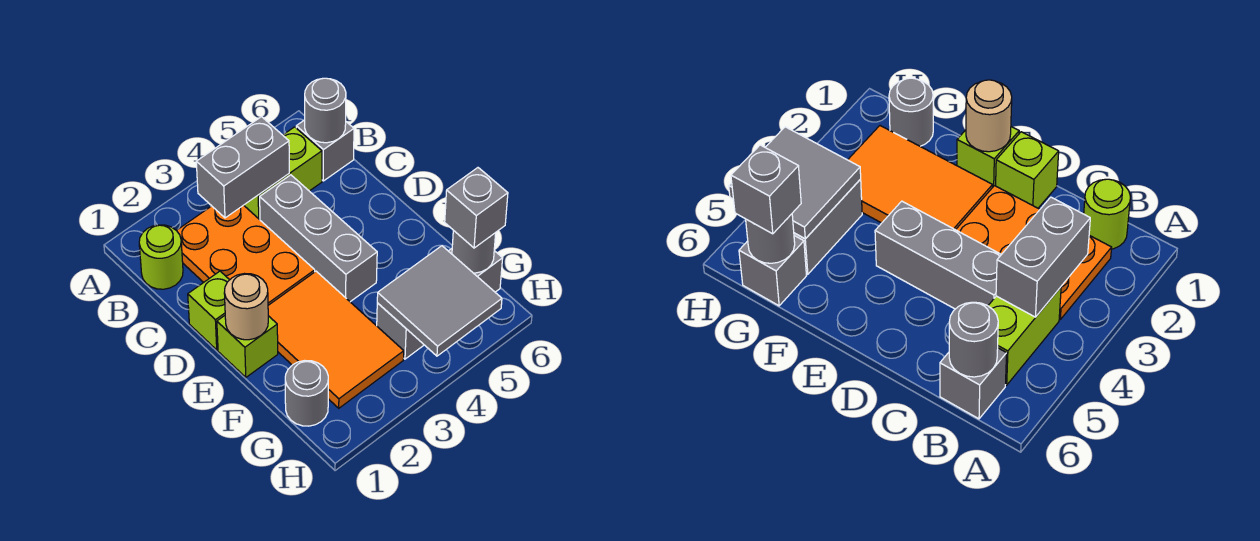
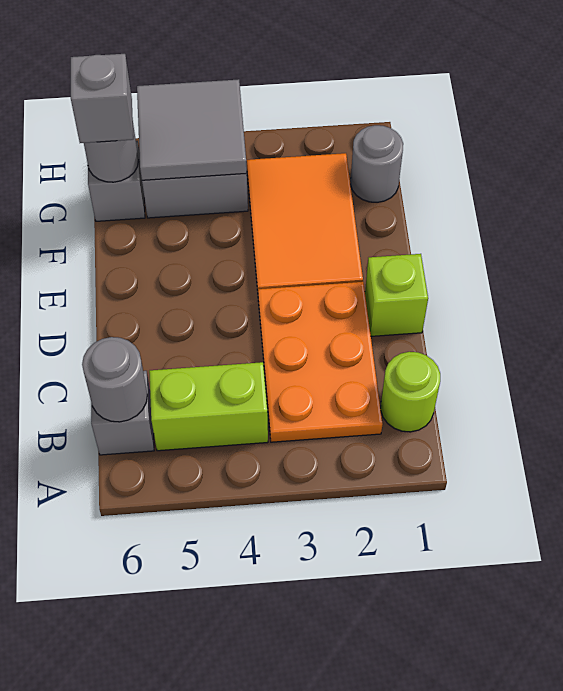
grey 1x2 brick [196,117,289,218] -> none
grey 1x3 brick [260,175,377,302] -> none
lime 1x1 brick [217,316,278,377] -> none
tan 1x1 round brick [224,274,268,340] -> none

